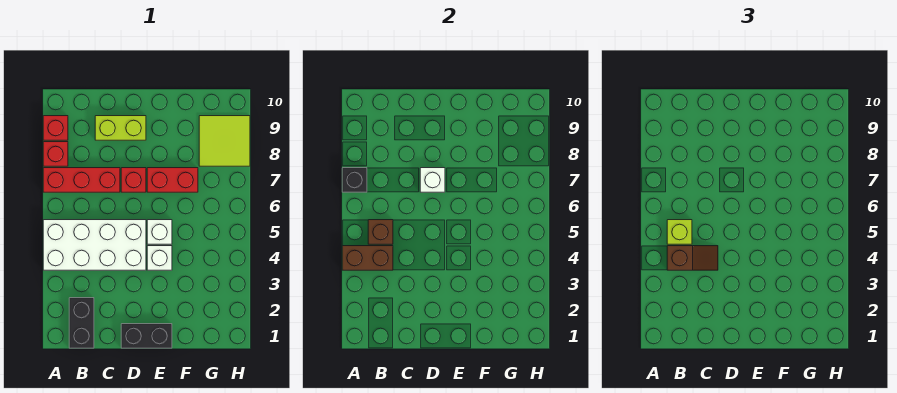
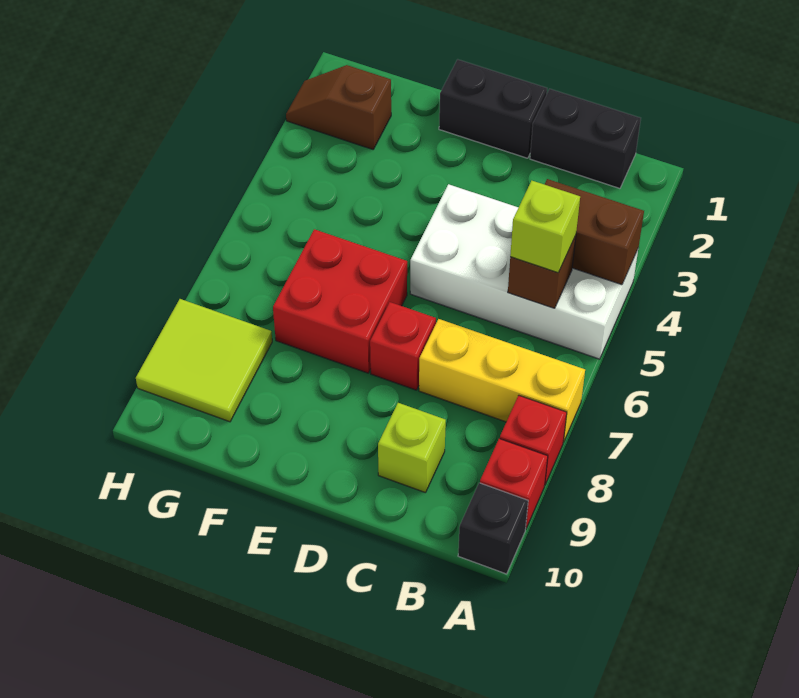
red 1x3 brick [43,168,120,192] -> yellow 1x3 brick [419,319,585,442]
black 1x1 brick [342,168,367,192] -> black 1x1 brick moved to [458,483,528,574]
black 1x2 brick [69,298,94,348] -> black 1x2 brick turned to [530,89,641,188]
brown 1x2 slope [667,246,718,270] -> brown 1x2 slope moved to [286,65,391,149]
lime 1x2 brick [95,116,146,140] -> lime 1x1 brick [378,403,446,493]
white 1x1 brick [420,168,445,192] -> none
white 1x1 brick [147,246,172,270] -> none
white 1x1 brick [147,220,172,244] -> none
red 1x2 brick [147,168,198,192] -> red 2x2 brick [273,229,407,373]

